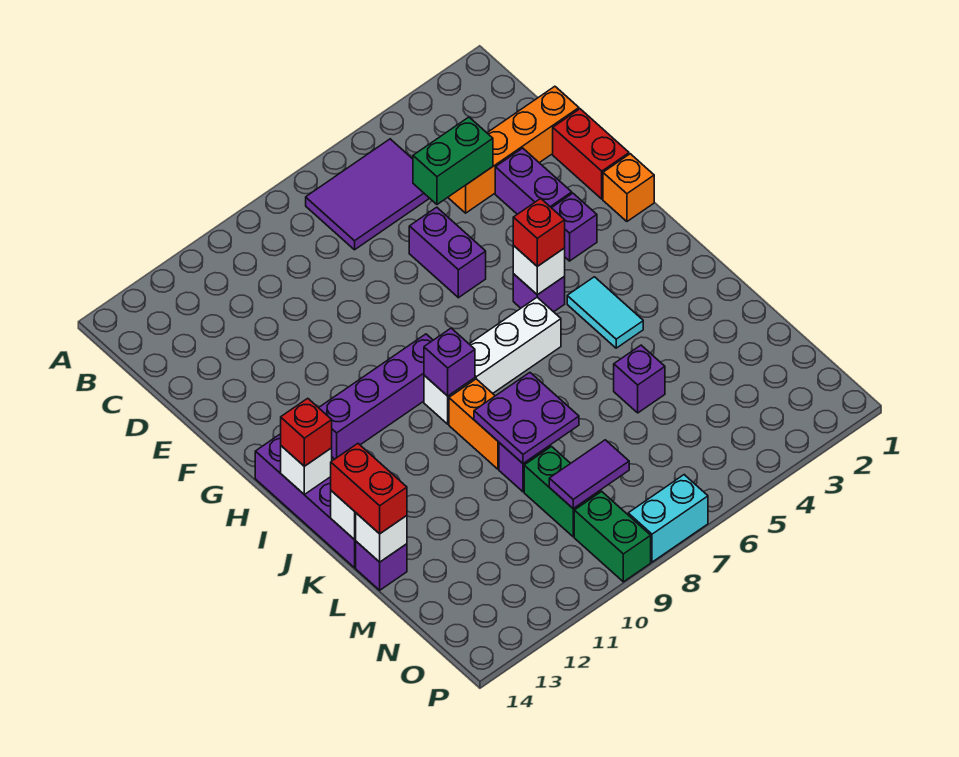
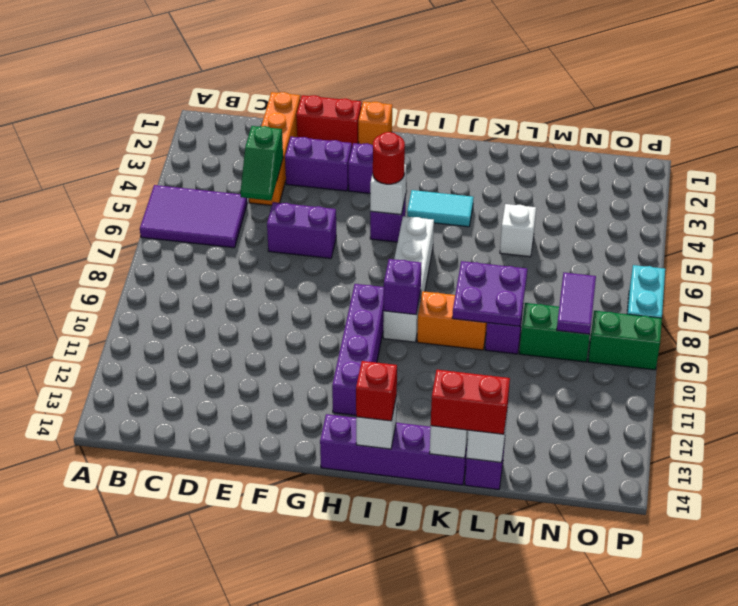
purple 2x3 tile [306,139,430,250] -> purple 2x3 tile turned to [140,185,247,248]
green 1x2 brick [413,117,493,204] -> green 1x2 slope [241,126,283,200]
red 1x1 brick [513,198,565,266] -> red 1x1 round brick [373,132,405,184]
purple 1x1 brick [614,345,665,413] -> white 1x1 brick [500,204,536,257]

